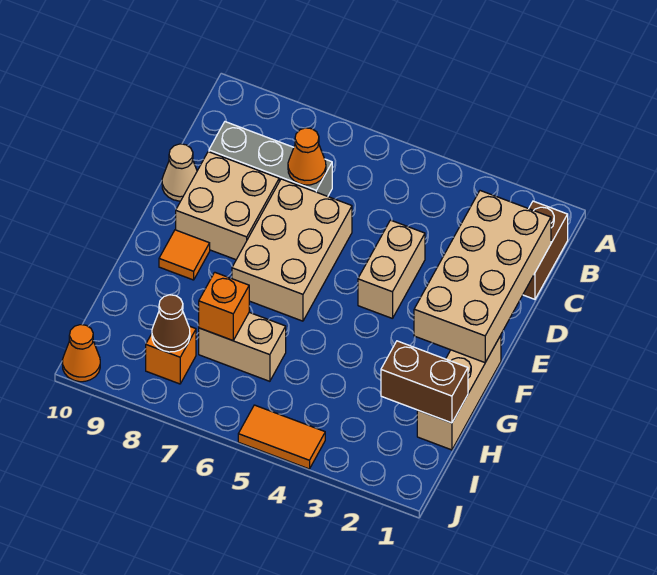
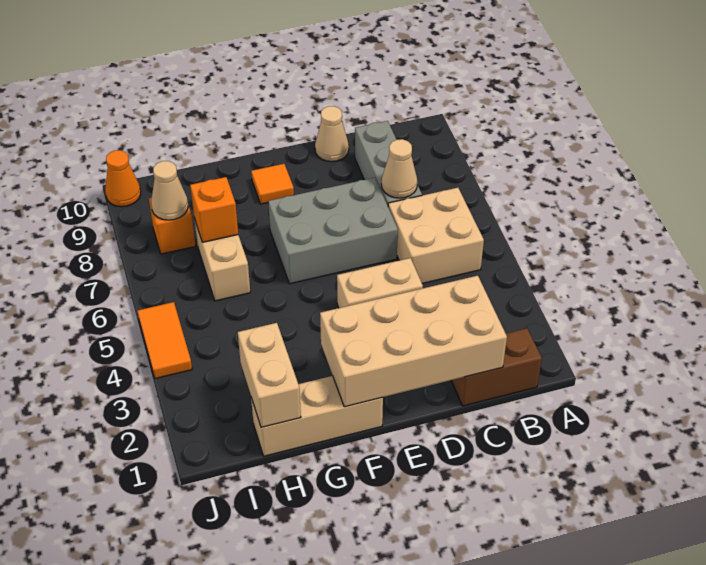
orange 1x1 cone [288,128,326,185] -> tan 1x1 cone [381,139,417,198]
tan 2x3 brick [232,179,352,321] -> grey 2x3 brick [268,178,398,284]
tan 2x2 brick [176,152,279,260] -> tan 2x2 brick moved to [388,188,484,283]
brown 1x2 brick [381,341,468,423] -> tan 1x2 brick [238,323,301,427]
brown 1x1 cone [152,295,190,352] -> tan 1x1 cone [151,161,188,220]

